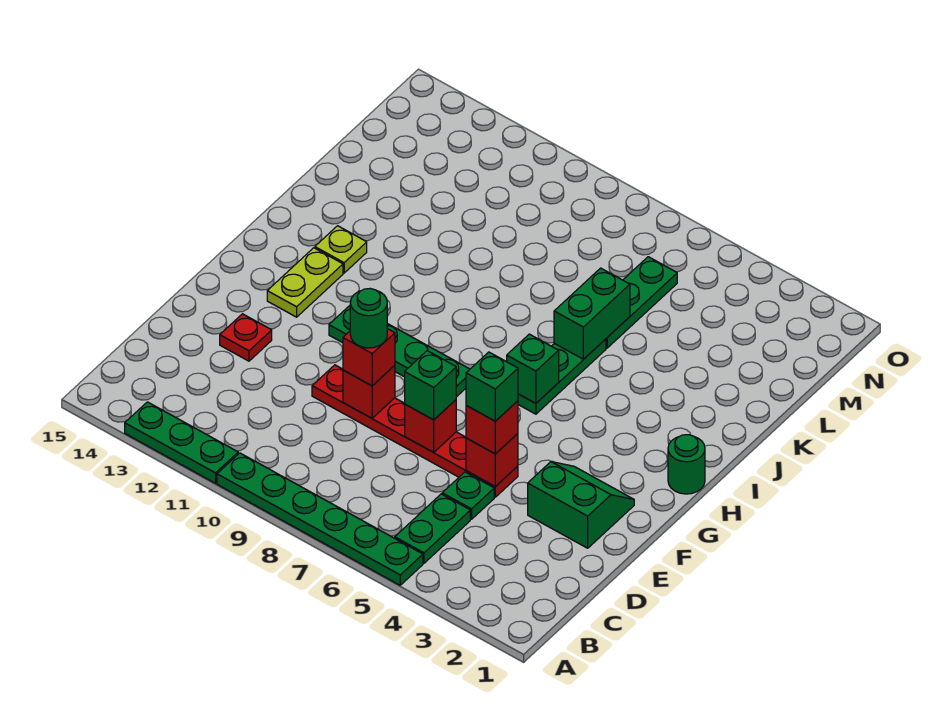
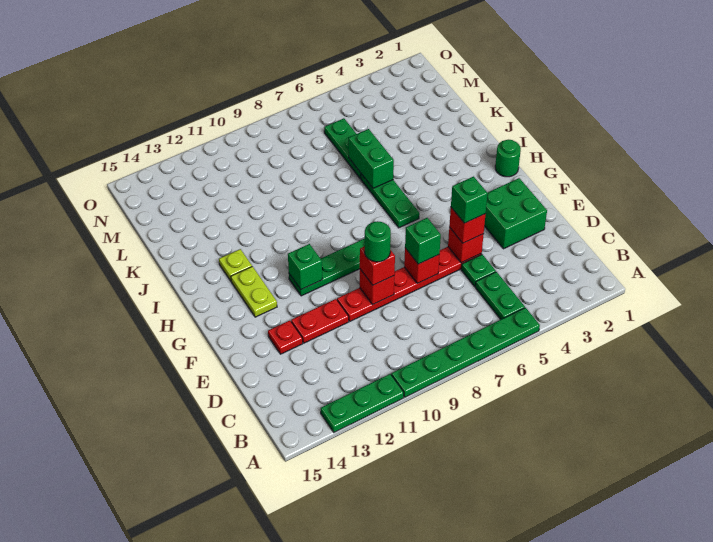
green 2x2 slope [528,462,634,548] -> green 2x2 brick [484,178,547,249]
none -> red 1x2 plate [291,299,349,343]
green 1x1 brick [507,334,559,403] -> green 1x1 brick moved to [288,244,322,290]

